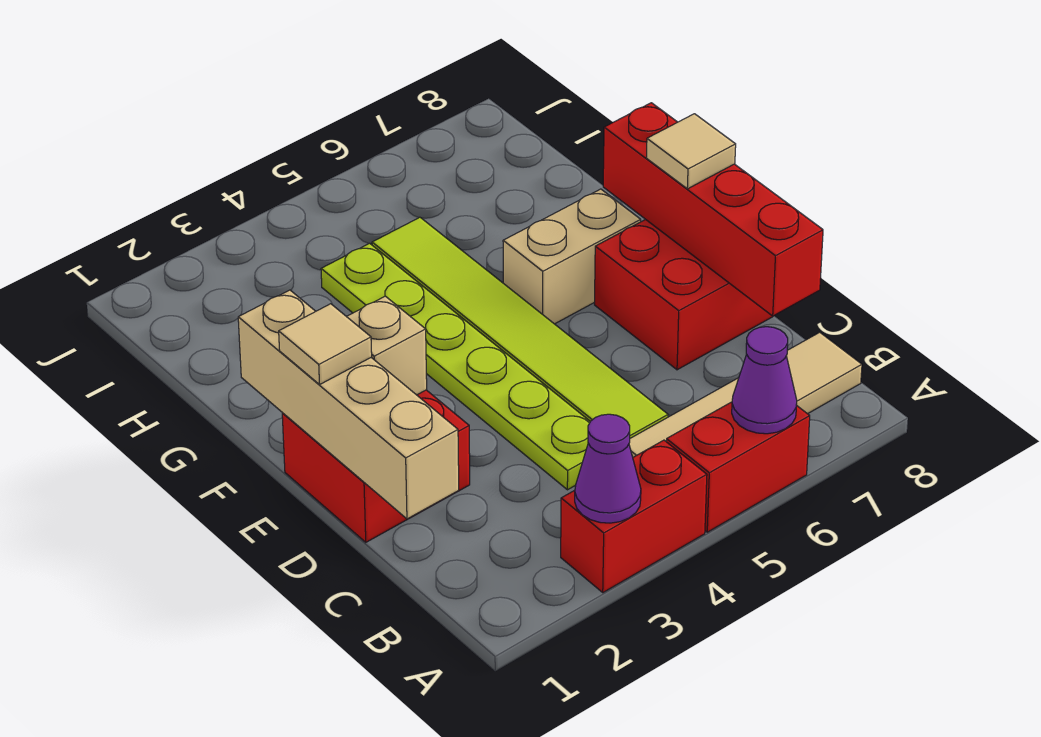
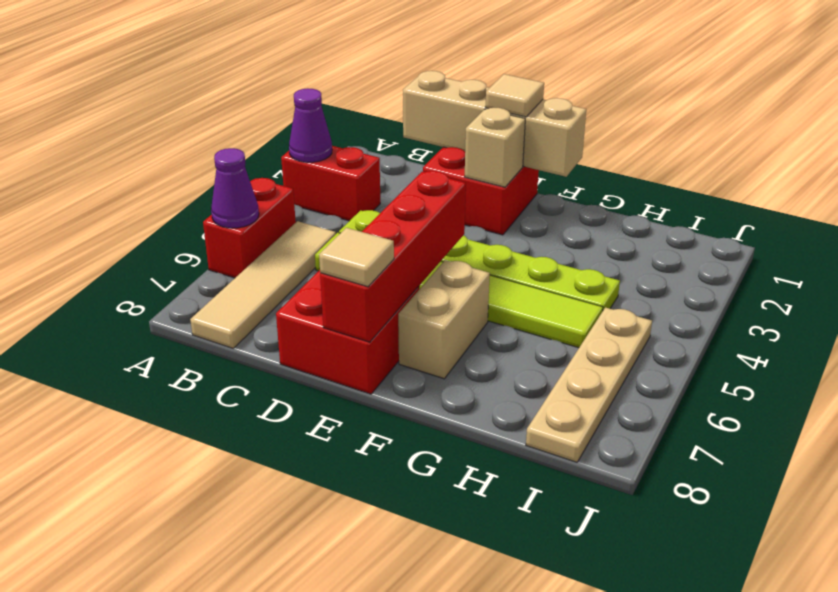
red 1x2 brick [561,440,707,592] -> red 1x2 brick turned to [281,146,380,221]
red 1x4 brick [603,103,823,316] -> red 1x4 brick turned to [320,171,466,342]
none -> tan 1x4 plate [526,308,652,462]

